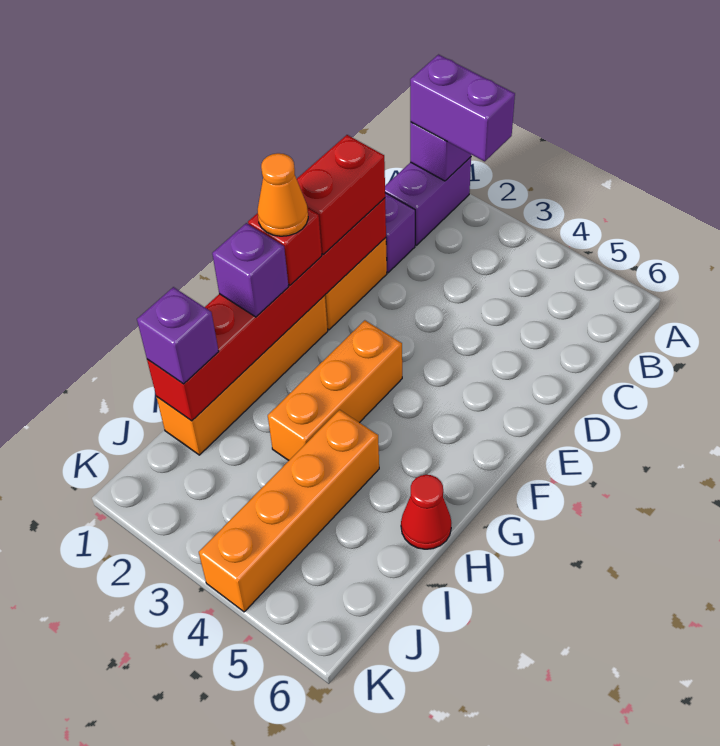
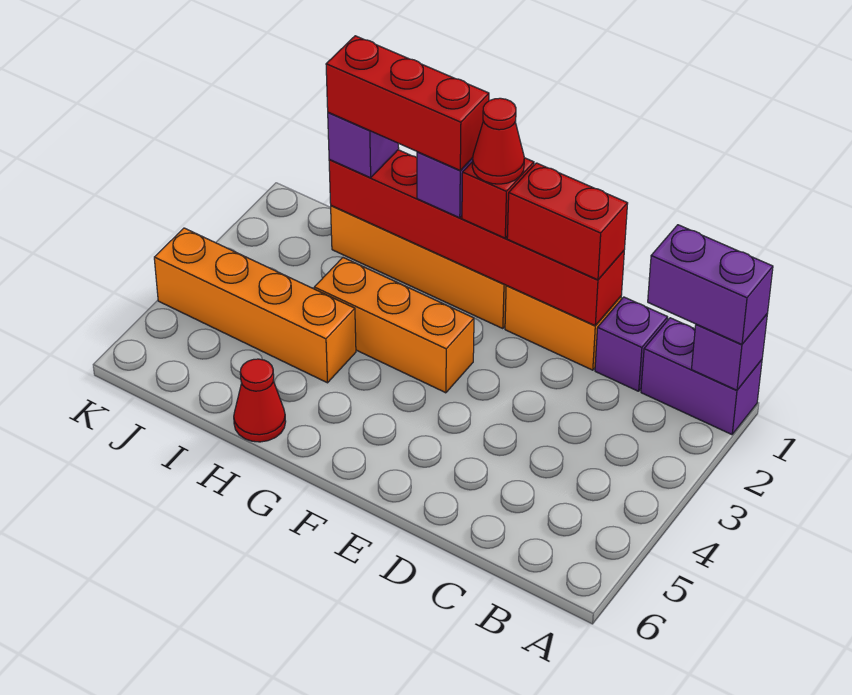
purple 1x2 brick [410,55,515,161] -> purple 1x2 brick turned to [648,225,773,344]
orange 1x1 cone [258,153,308,236] -> red 1x1 cone [472,98,524,184]
none -> red 1x3 brick [326,36,489,170]

